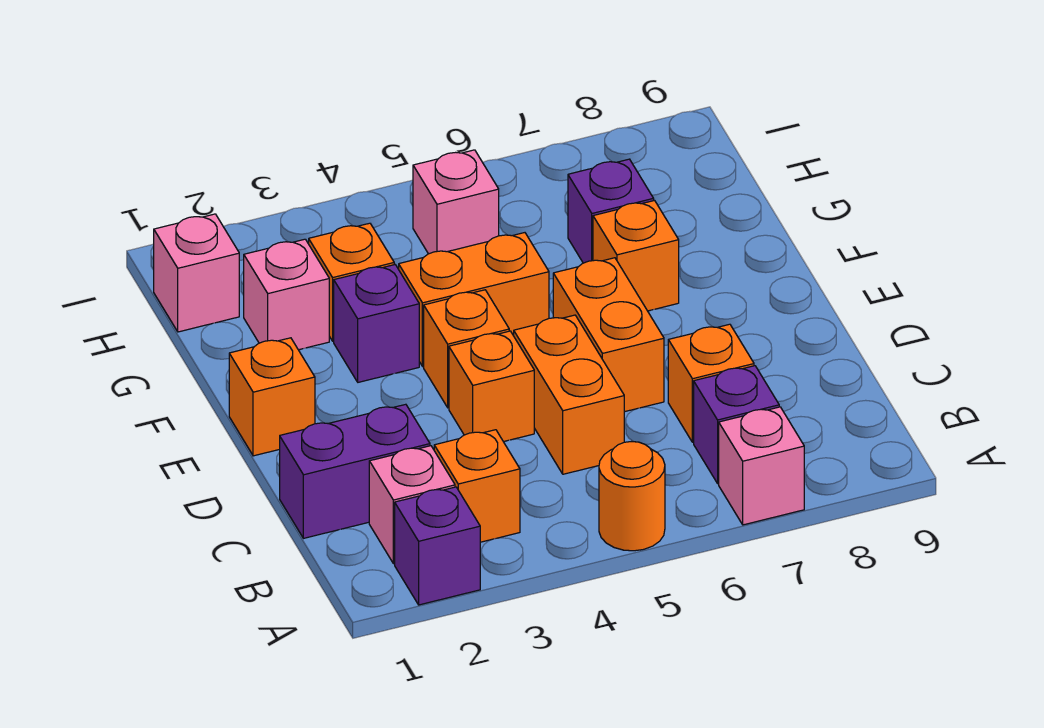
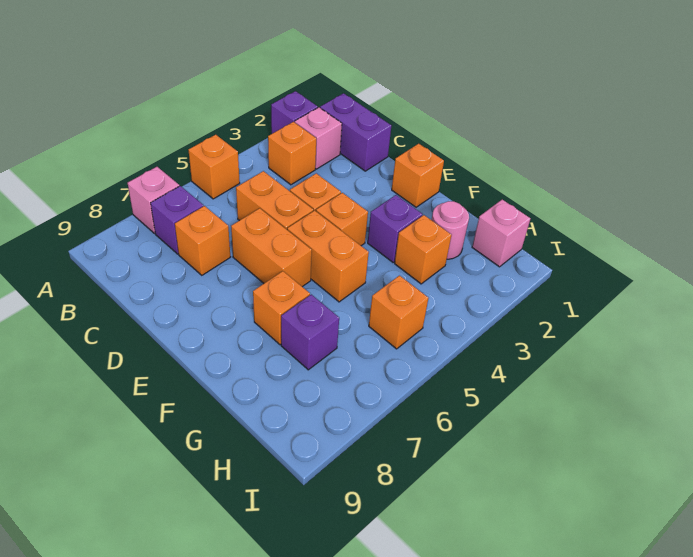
orange 1x1 round brick [599,442,665,551] -> orange 1x1 brick [189,135,240,199]
purple 1x2 brick [280,404,430,538] -> purple 1x2 brick turned to [320,93,391,171]
orange 1x2 brick [399,233,549,366] -> orange 1x2 brick turned to [287,210,369,302]
pink 1x1 brick [244,239,329,350] -> pink 1x1 round brick [432,201,469,259]
pink 1x1 brick [413,150,499,254] -> orange 1x1 brick [369,276,428,349]

